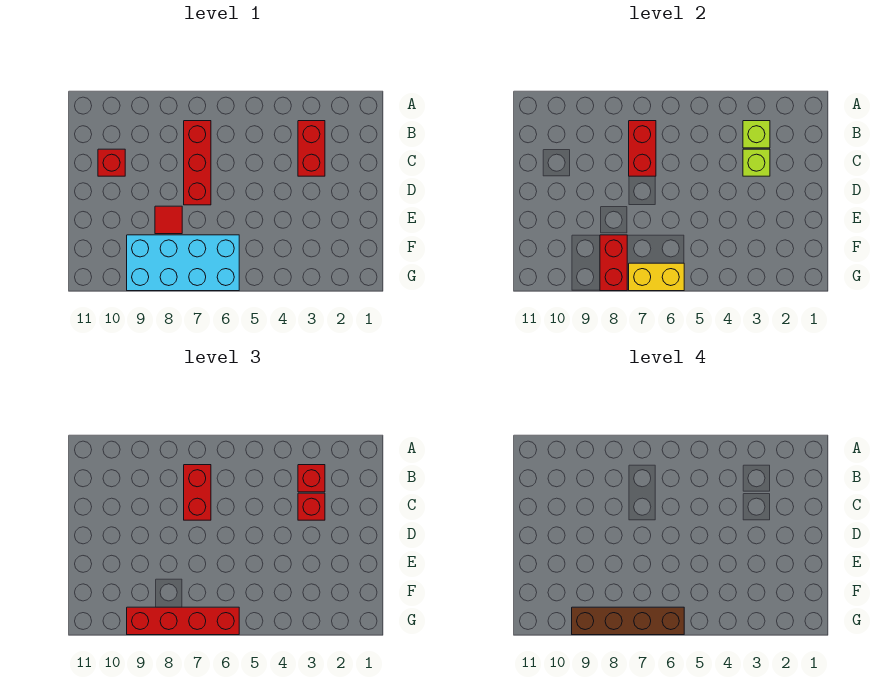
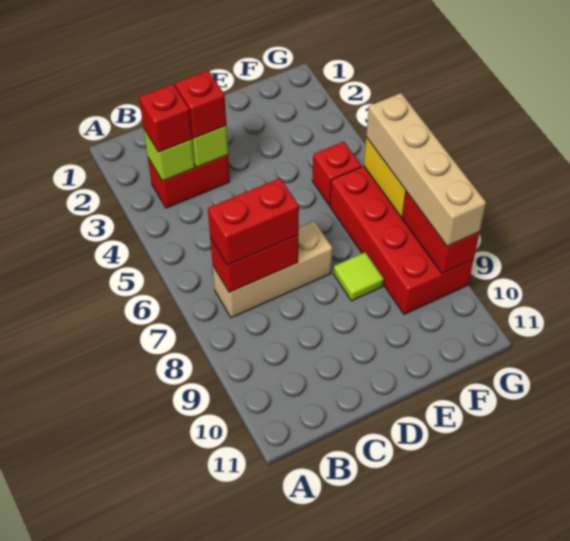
red 1x3 brick [184,121,211,205] -> tan 1x3 brick [213,221,332,318]
red 1x1 brick [98,149,125,176] -> red 1x1 brick moved to [312,142,361,205]
red 1x1 tile [155,206,182,234] -> lime 1x1 tile [334,252,384,301]
cyan 2x4 brick [127,235,239,291] -> red 2x4 brick [330,166,473,314]
red 1x2 brick [600,235,627,291] -> red 1x2 brick turned to [402,191,480,273]
red 1x4 brick [127,607,239,635] -> tan 1x4 brick [366,93,486,246]
brown 1x4 brick [572,607,684,635] -> none

